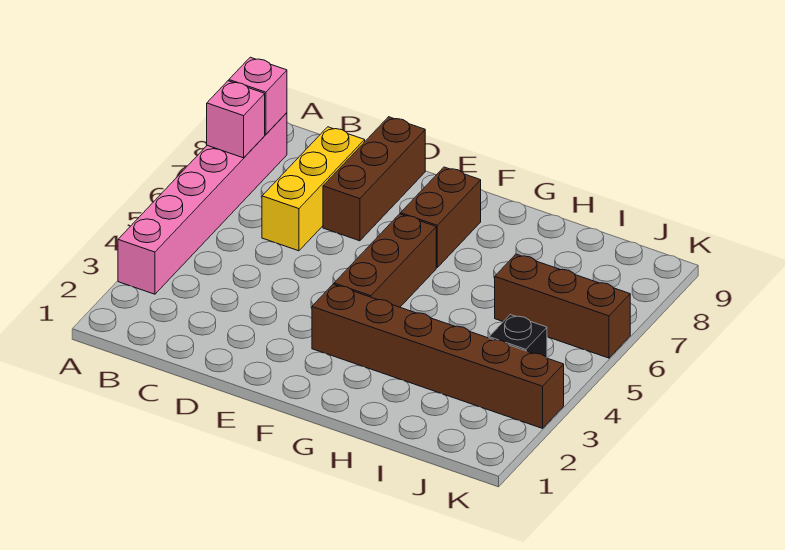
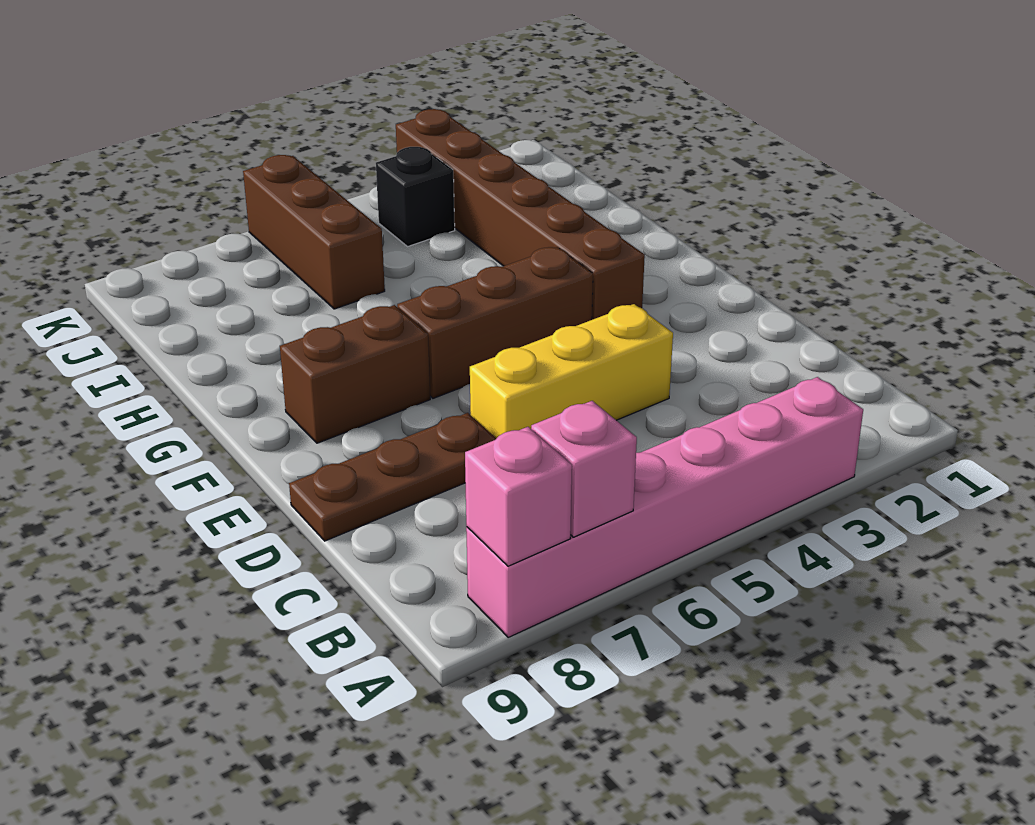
yellow 1x3 brick [262,127,365,251] -> yellow 1x3 brick moved to [470,304,673,438]
brown 1x3 brick [323,117,425,241] -> brown 1x3 plate [289,413,497,541]

